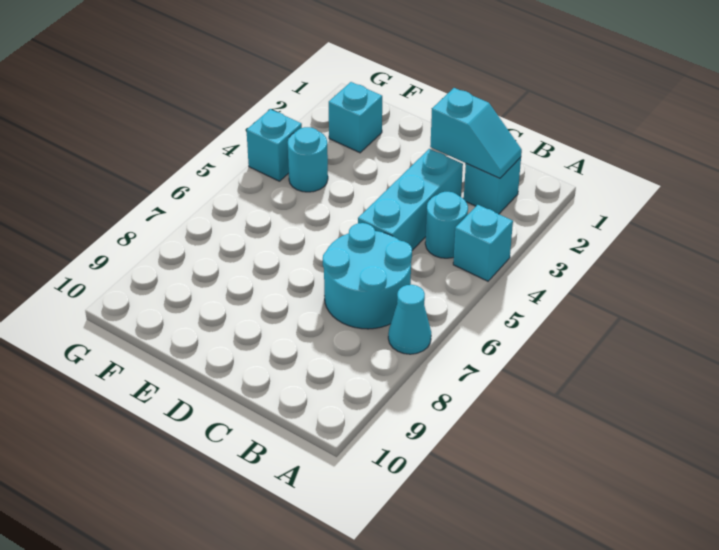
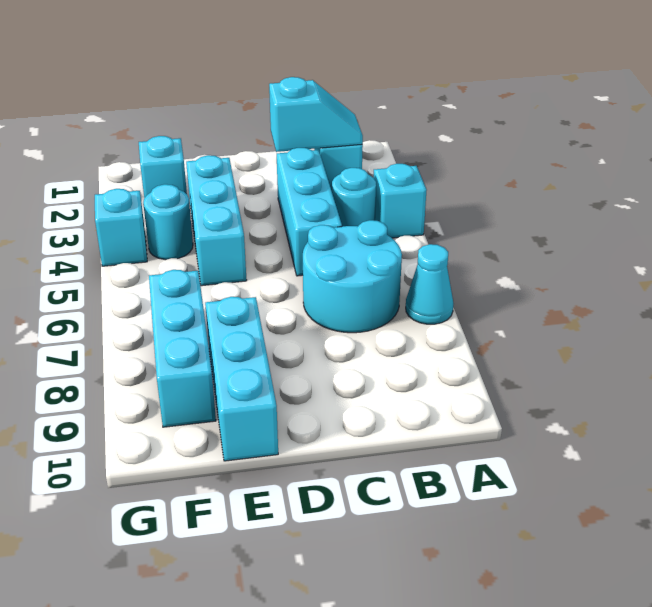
none -> cyan 1x3 brick [186,155,247,286]
none -> cyan 1x3 brick [205,297,278,461]
none -> cyan 1x3 brick [149,270,216,427]

